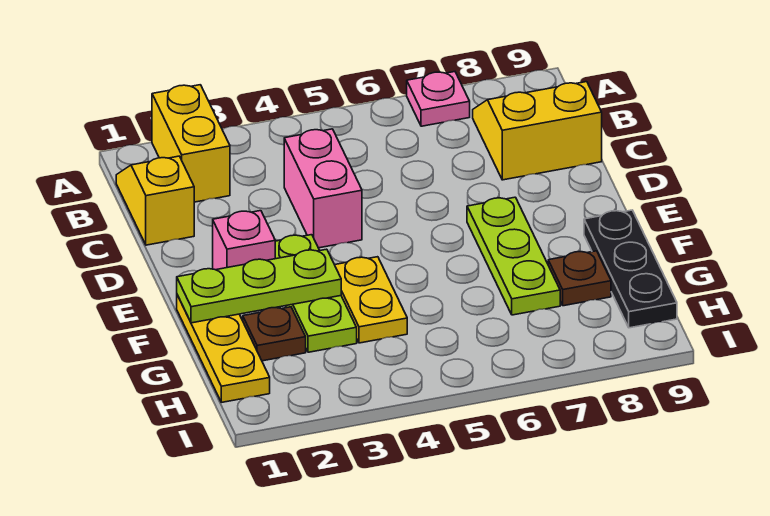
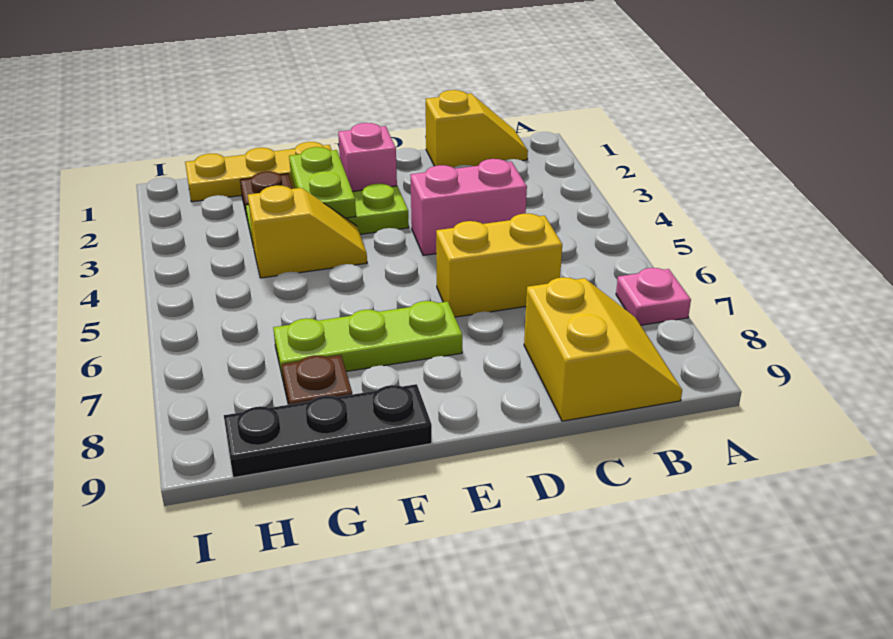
yellow 1x2 brick [152,85,230,202] -> yellow 1x2 brick moved to [436,213,562,317]
lime 1x3 plate [177,249,341,323] -> lime 1x2 plate [289,147,356,218]
yellow 1x2 plate [335,257,407,343] -> yellow 1x2 slope [248,185,367,278]

